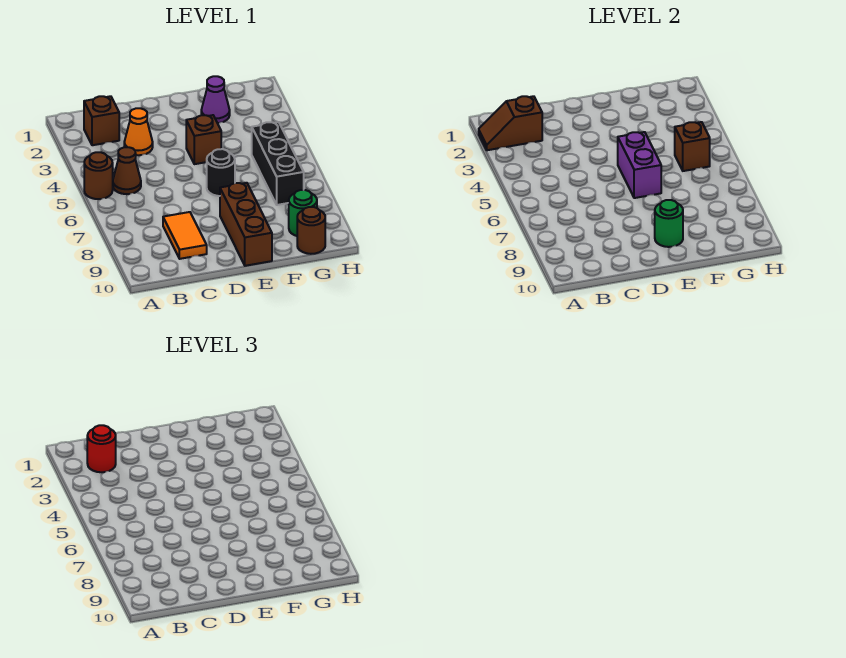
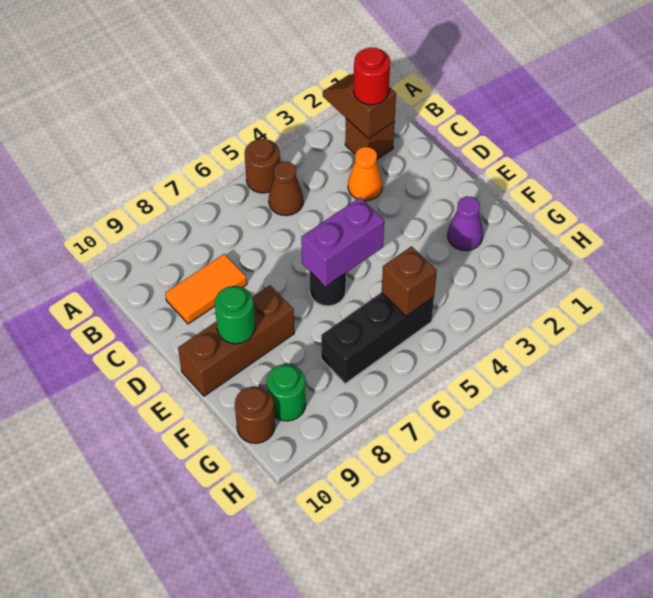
brown 1x1 brick [186,115,221,164] -> none

